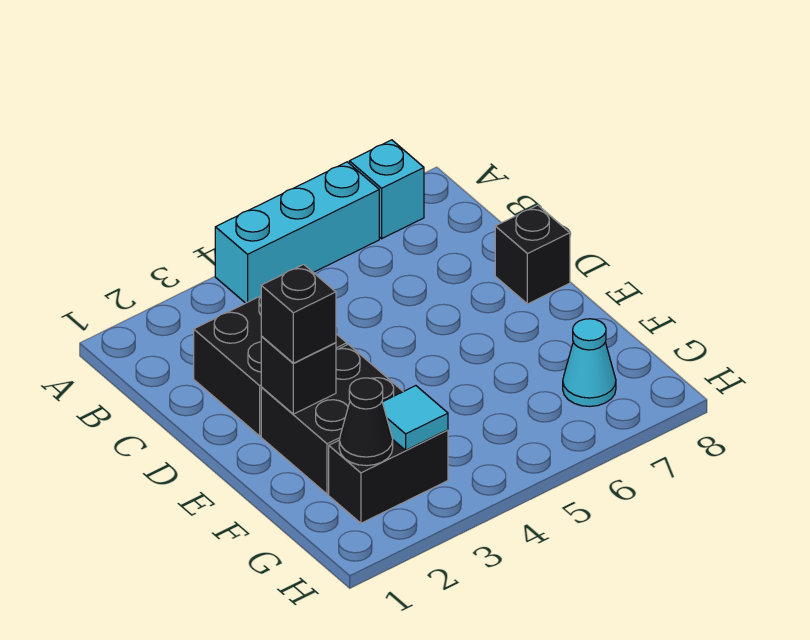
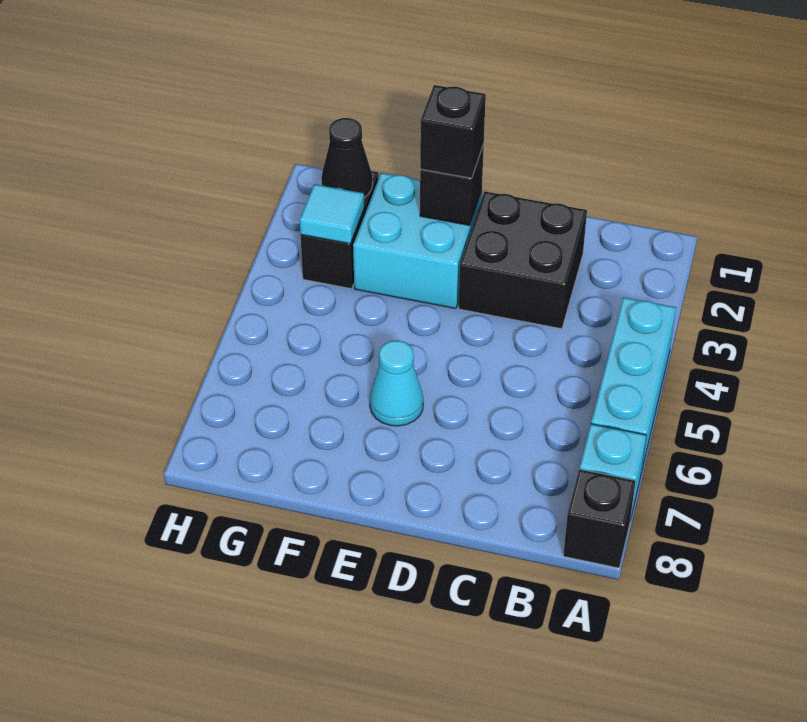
black 1x1 brick [495,205,570,304] -> black 1x1 brick moved to [563,469,636,568]
black 2x2 brick [261,344,403,494] -> cyan 2x2 brick [353,173,482,309]
cyan 1x1 cone [563,319,616,406] -> cyan 1x1 cone moved to [370,340,423,426]

